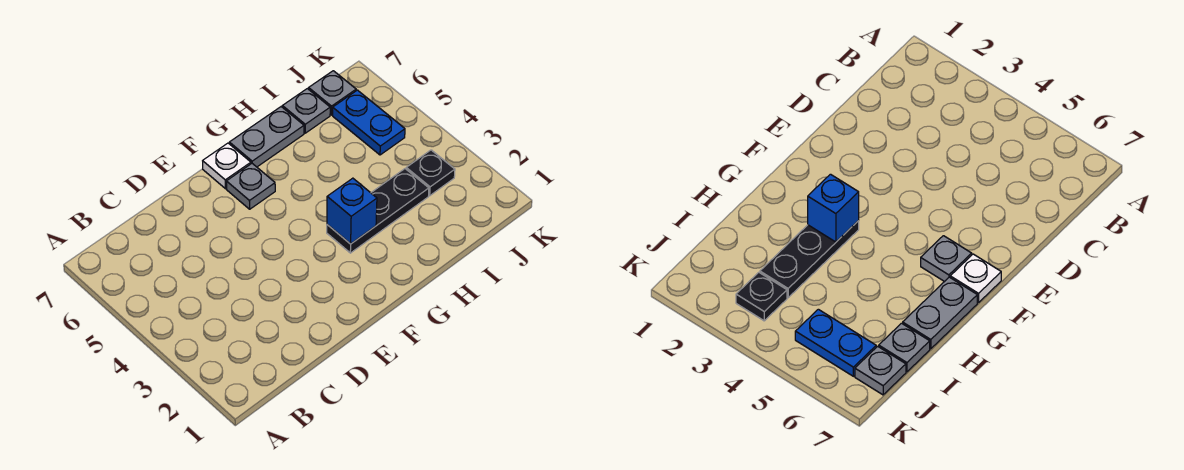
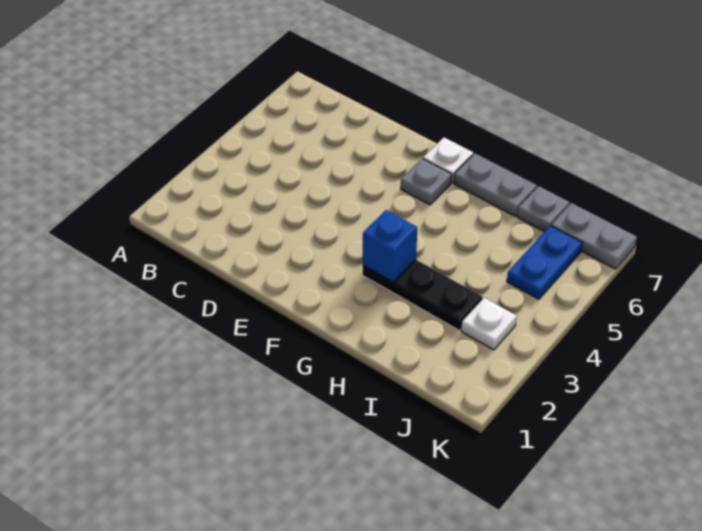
black 1x1 plate [406,150,455,196] -> white 1x1 plate [461,298,517,350]
grey 1x1 plate [309,71,356,115] -> grey 1x2 plate [551,203,637,269]

